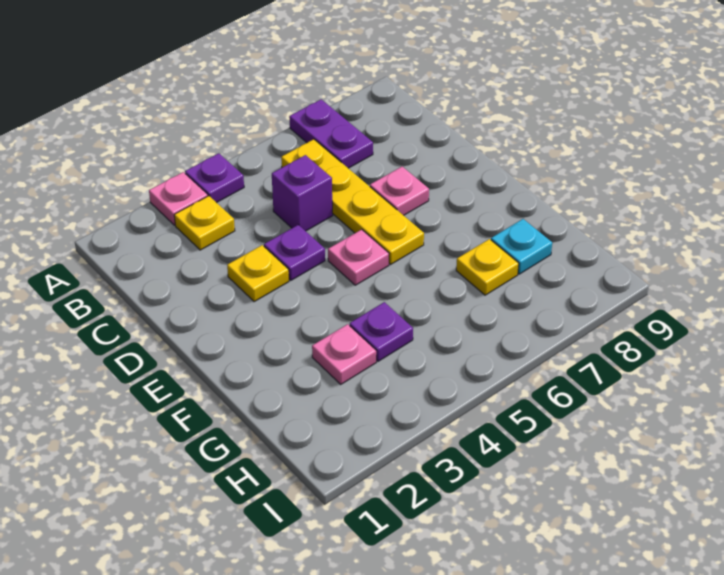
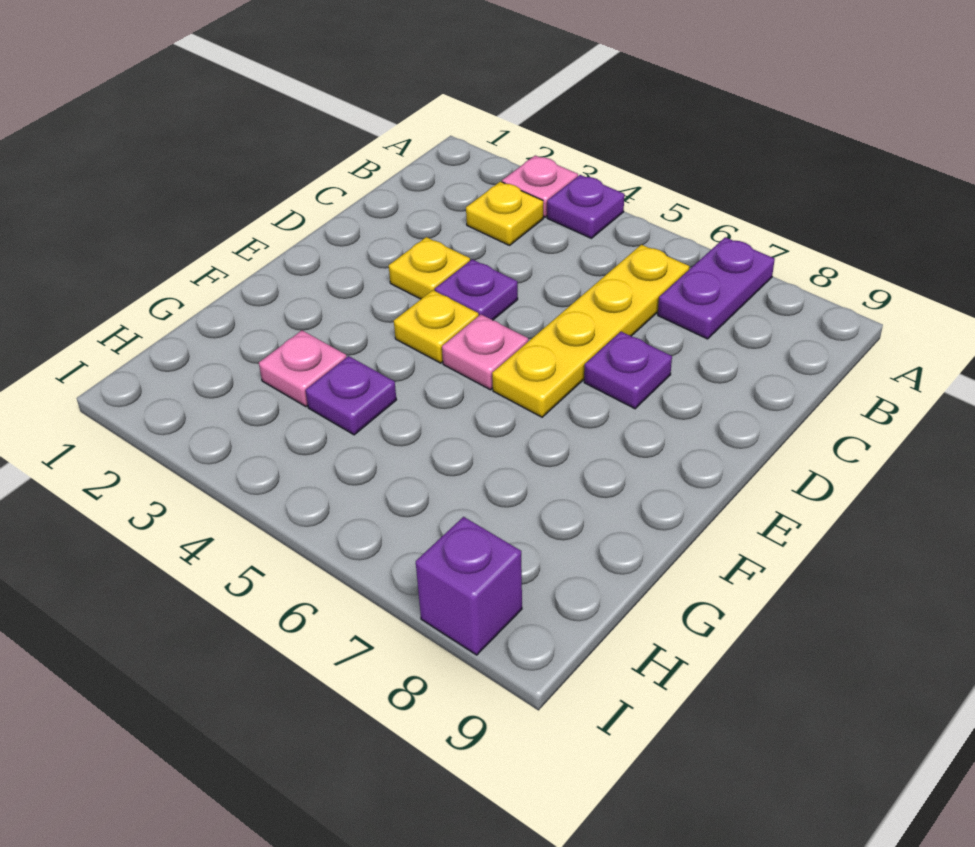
purple 1x1 brick [272,155,333,231] -> purple 1x1 brick moved to [416,517,522,655]
pink 1x1 plate [370,167,429,215] -> purple 1x1 plate [584,332,672,409]
yellow 1x1 plate [456,239,519,295] -> yellow 1x1 plate moved to [394,290,479,363]
cyan 1x1 plate [491,219,552,274] -> none

